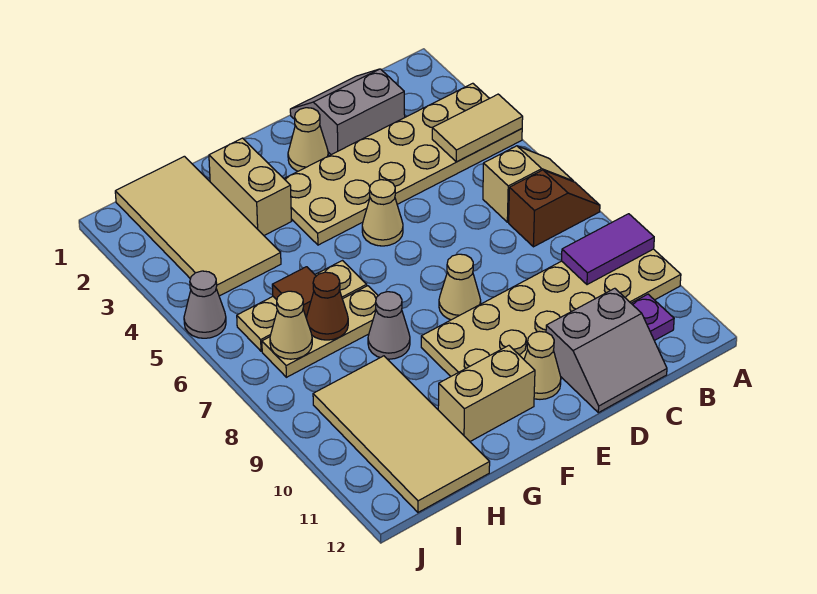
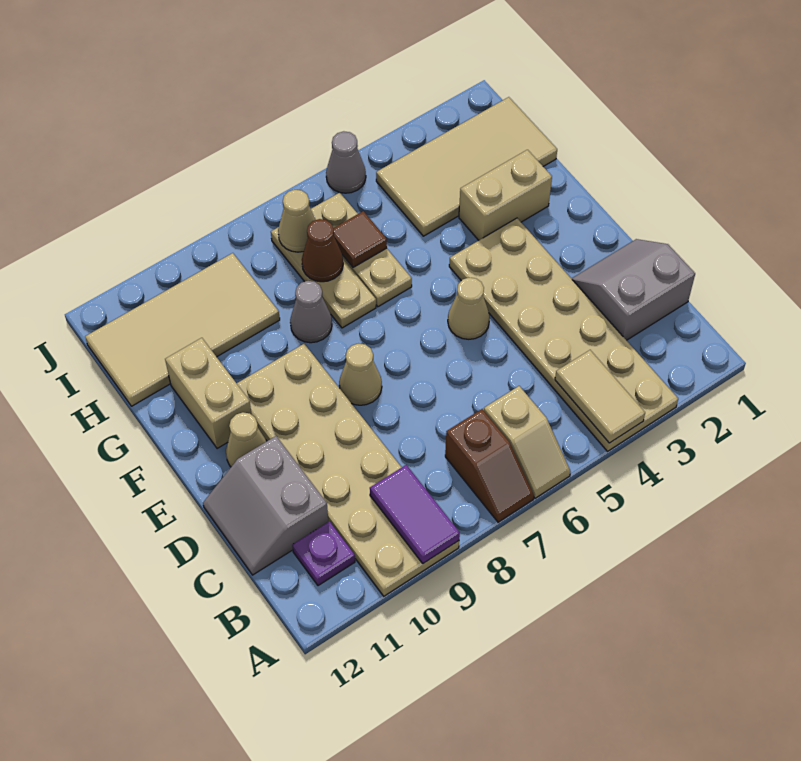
grey 2x2 slope [290,69,405,155] -> grey 2x2 slope turned to [572,239,695,340]
tan 1x1 cone [288,108,328,171] -> none

